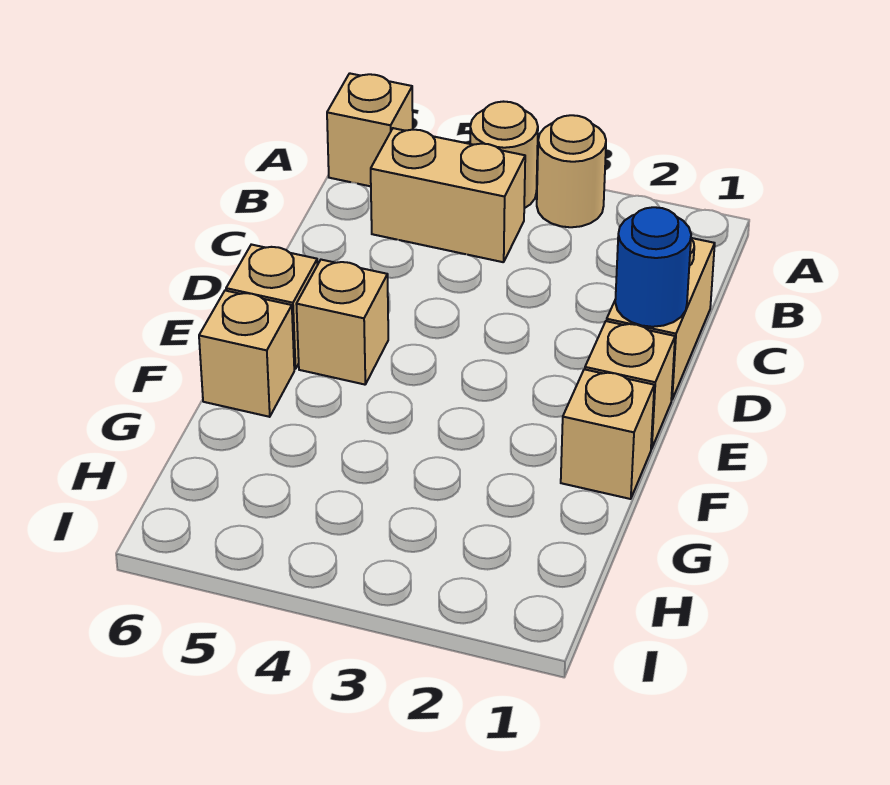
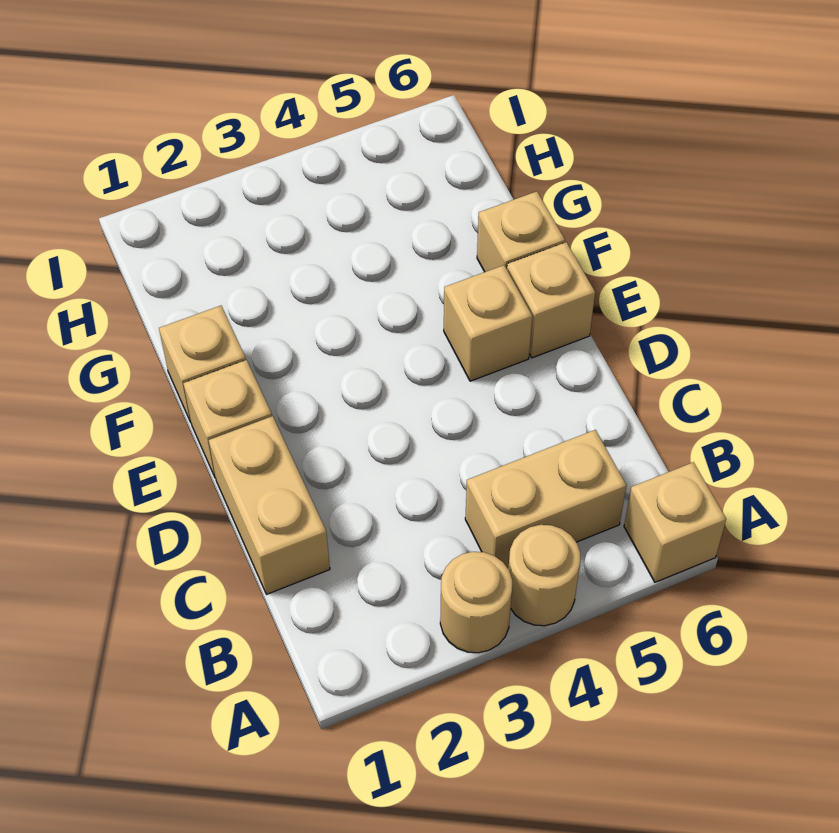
blue 1x1 round brick [615,207,691,327] -> none

